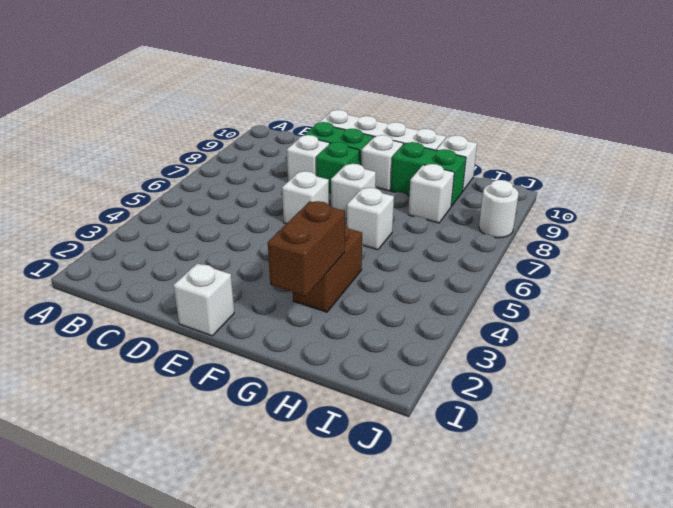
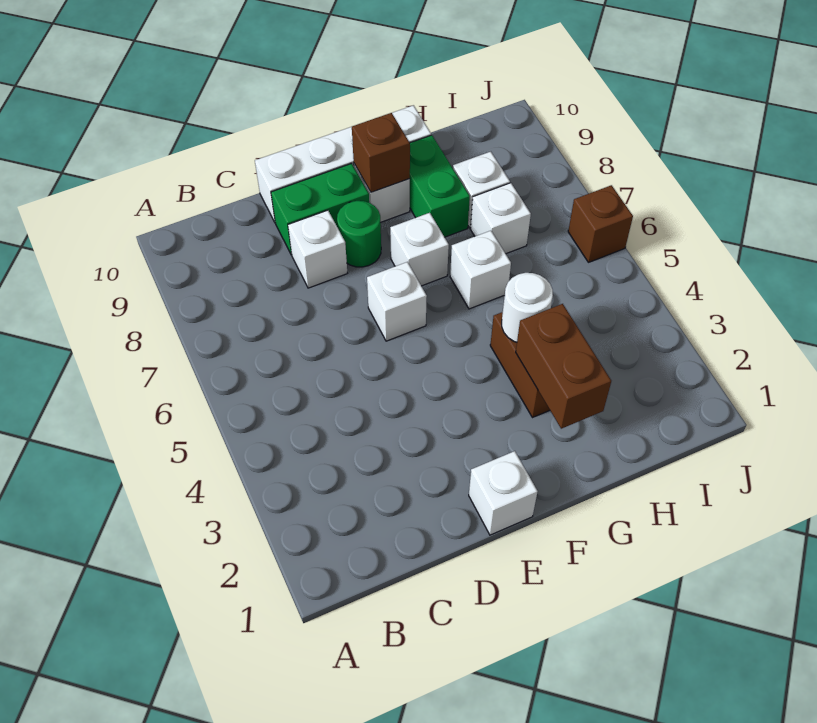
green 1x1 brick [316,142,359,194] -> green 1x1 round brick [337,201,381,267]
none -> brown 1x1 brick [352,113,410,192]
green 1x2 brick [391,142,466,206] -> green 1x2 brick turned to [410,135,470,237]
white 1x1 brick [437,135,477,190] -> white 1x1 brick moved to [470,183,531,254]
none -> brown 1x1 brick [568,185,633,262]
white 1x1 round brick [479,180,519,238] -> white 1x1 round brick moved to [502,273,553,342]

